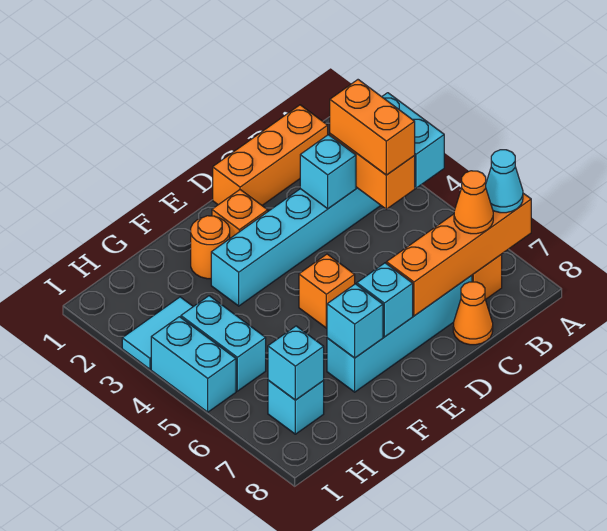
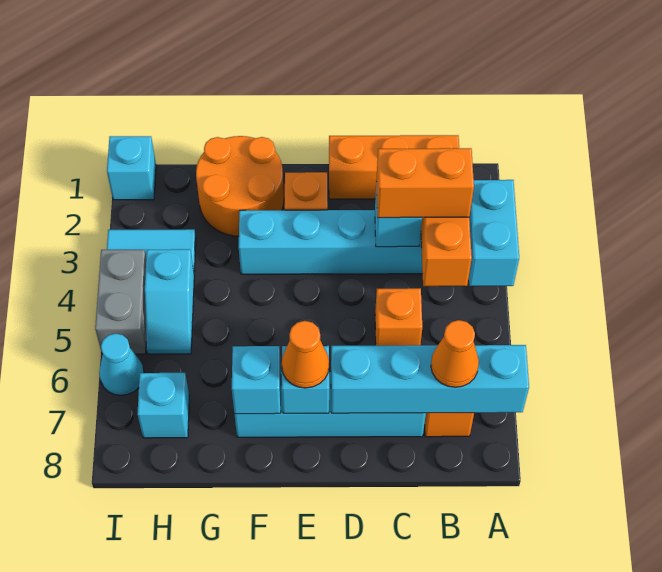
orange 1x4 brick [386,193,531,316] -> cyan 1x4 brick [331,345,529,413]
cyan 1x1 cone [486,150,523,213] -> cyan 1x1 cone moved to [99,334,144,395]
orange 1x2 brick [330,80,415,175] -> orange 1x2 brick turned to [376,148,474,218]
orange 1x1 cone [453,282,493,345] -> orange 1x1 cone moved to [282,321,329,388]
orange 1x1 brick [299,254,355,328] -> orange 1x1 brick moved to [375,288,422,346]
orange 1x1 round brick [191,216,230,279] -> orange 2x2 round brick [196,136,284,236]
cyan 1x2 brick [181,296,266,391] -> cyan 1x2 slope [145,249,194,354]
cyan 1x1 brick [268,326,324,400] -> cyan 1x1 brick moved to [107,136,156,200]
cyan 1x2 brick [151,317,236,412] -> grey 1x2 brick [95,250,146,354]

